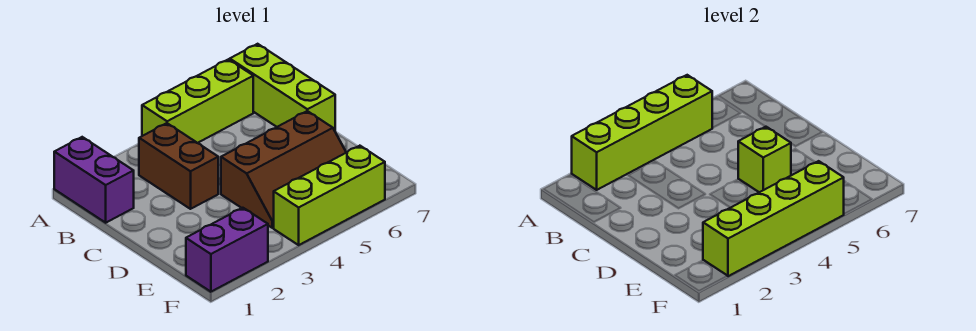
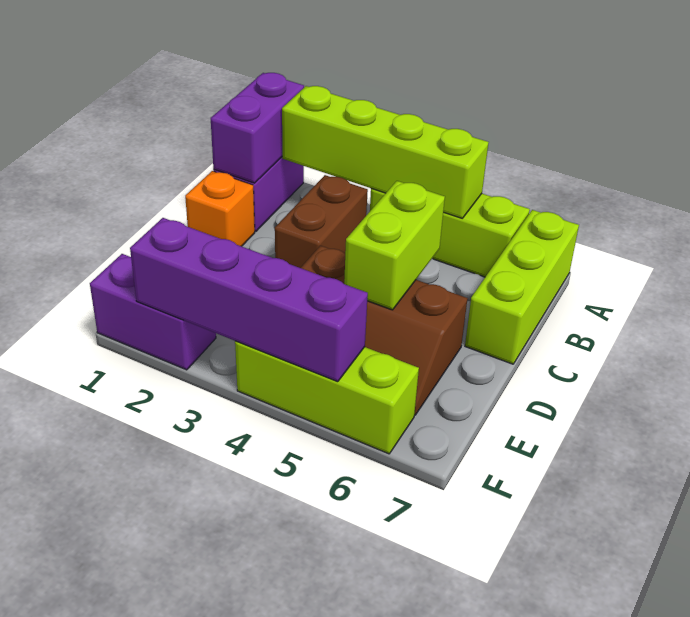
none -> purple 1x2 brick [211,73,304,183]
none -> orange 1x1 brick [185,171,255,246]
lime 1x1 brick [738,127,791,192] -> lime 1x2 brick [344,181,445,310]
lime 1x4 brick [703,161,844,276] -> purple 1x4 brick [130,218,368,382]

